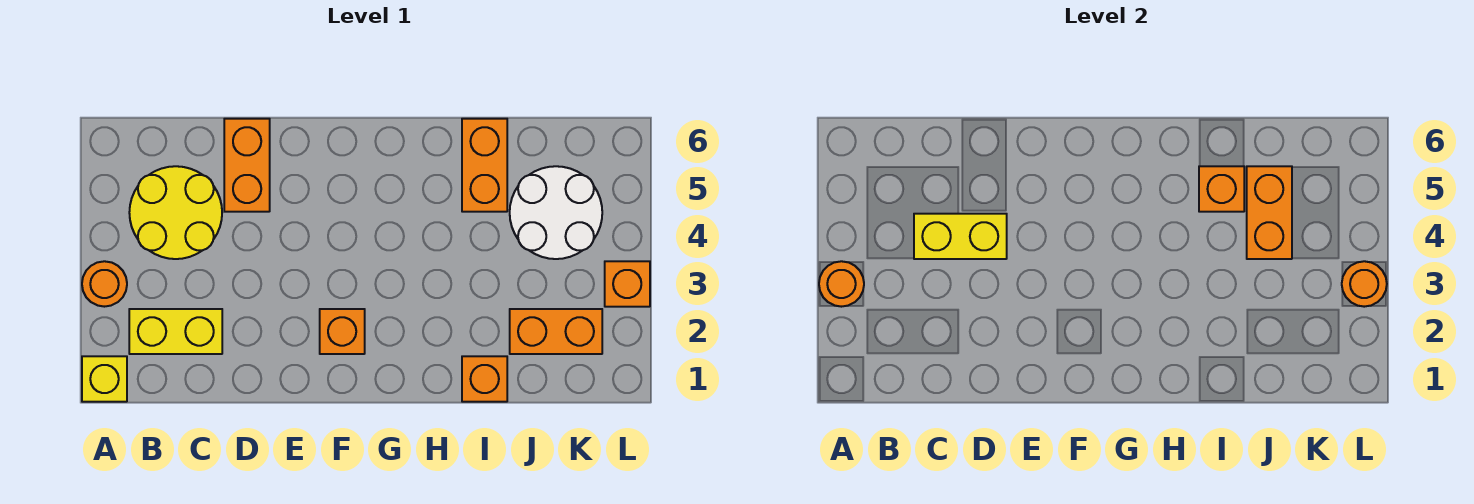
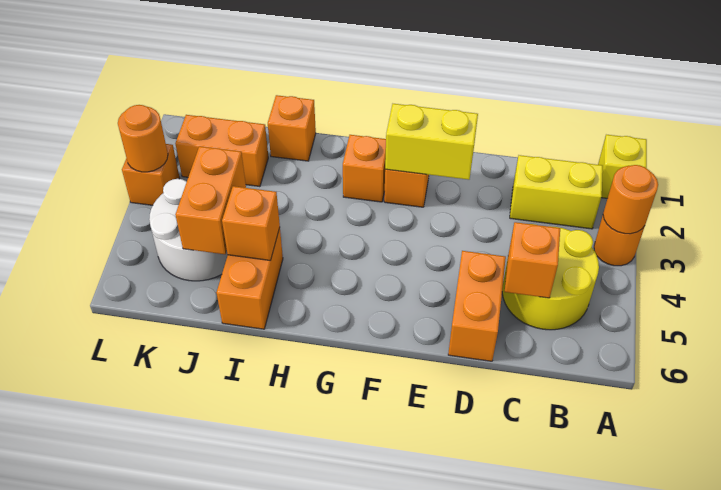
yellow 1x2 brick [914,214,1007,259] -> yellow 1x2 brick moved to [385,104,478,180]
none -> orange 1x1 brick [504,222,560,298]
none -> orange 1x1 brick [343,135,386,202]

